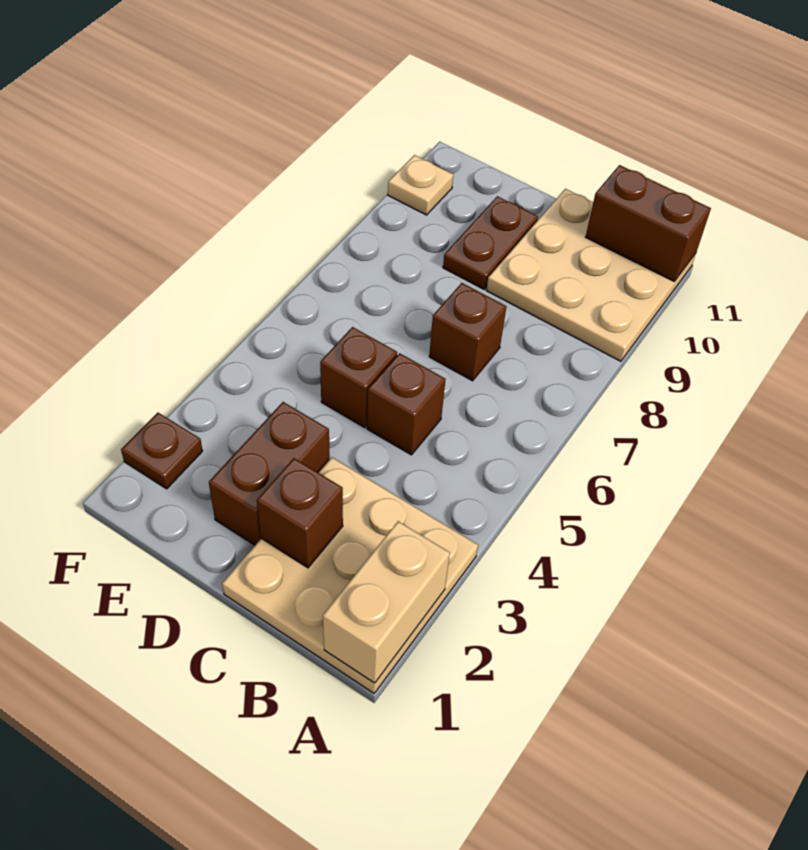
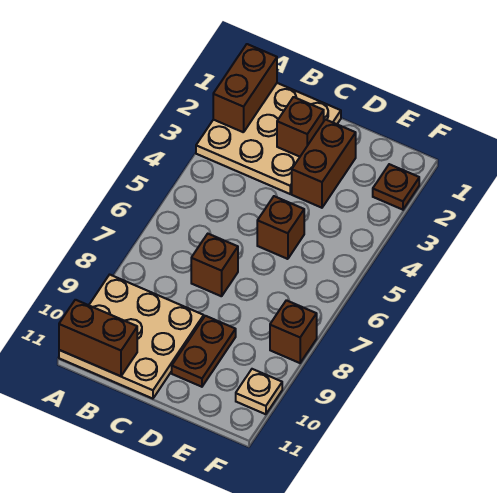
tan 1x2 brick [323,521,450,683] -> brown 1x2 brick [213,44,277,132]
brown 1x1 brick [367,353,446,455] -> brown 1x1 brick moved to [270,300,317,363]

